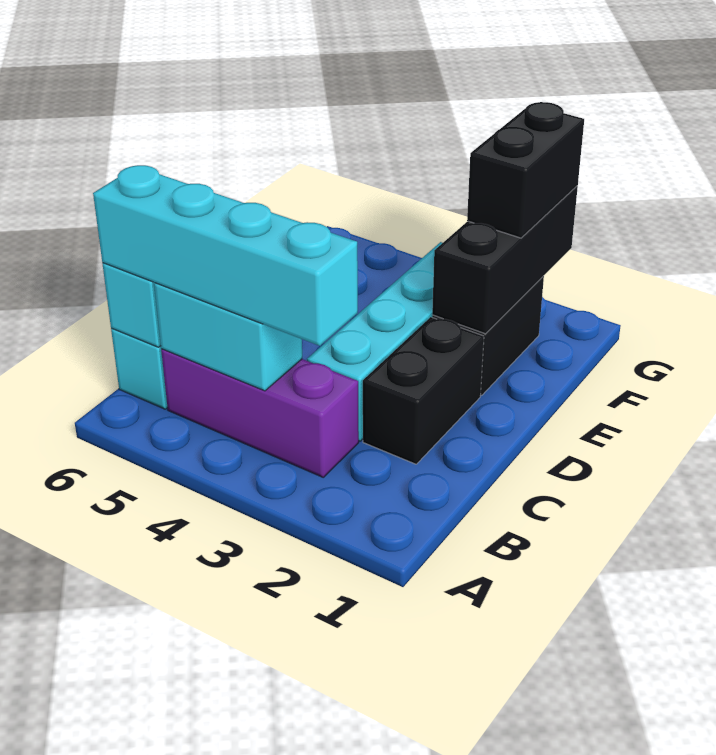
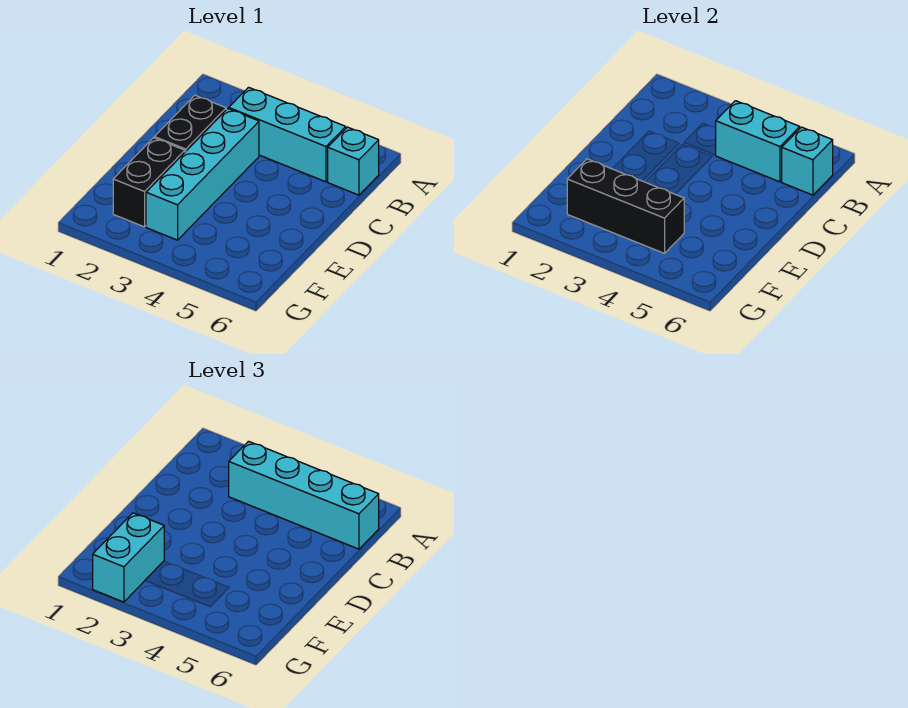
purple 1x3 brick [161,349,359,477] -> cyan 1x3 brick [229,87,346,182]
black 1x3 brick [432,186,578,334] -> black 1x3 brick turned to [567,159,684,253]
black 1x2 brick [467,102,584,238] -> cyan 1x2 brick [93,513,164,602]

